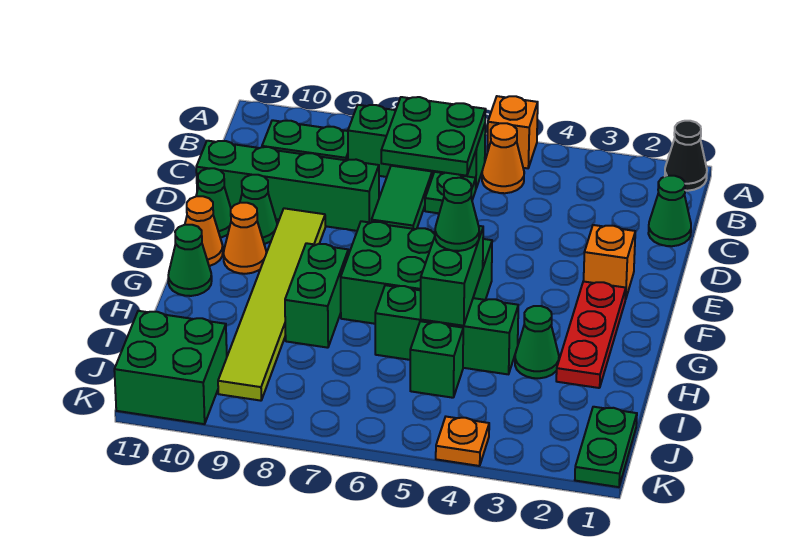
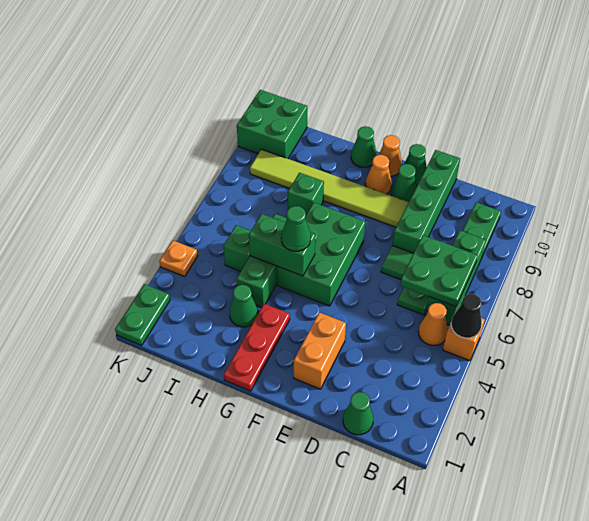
black 1x1 cone [665,121,707,191] -> black 1x1 cone moved to [451,294,482,338]
orange 1x1 brick [584,225,635,299] -> orange 1x2 brick [294,312,346,389]
red 1x3 plate [556,281,626,388] -> red 1x3 plate turned to [224,304,290,391]
green 1x2 brick [285,243,348,348] -> green 1x1 brick [288,173,324,215]
green 1x2 plate [575,407,637,487] -> green 1x2 plate turned to [115,284,170,345]

